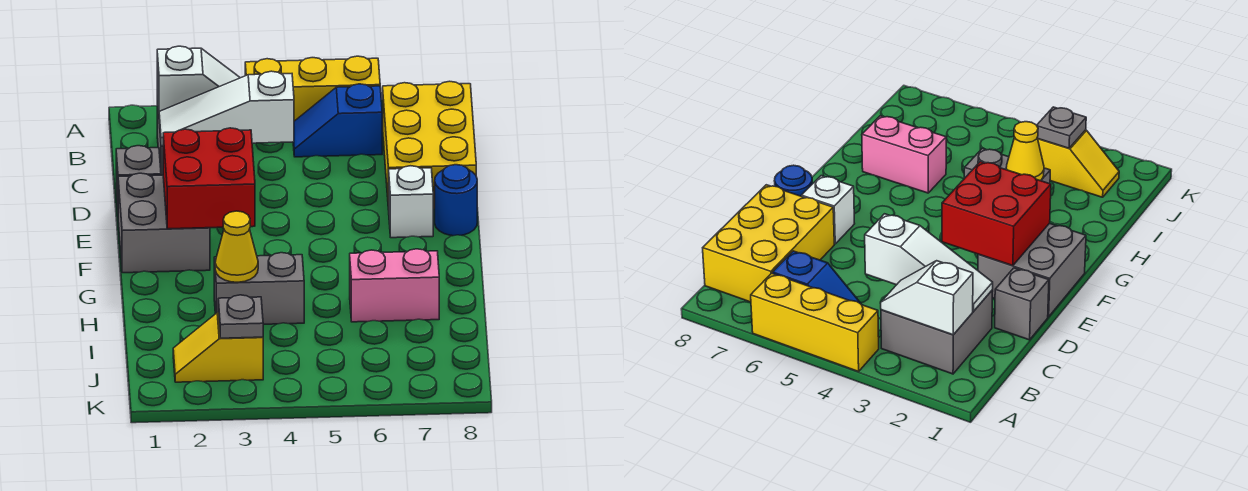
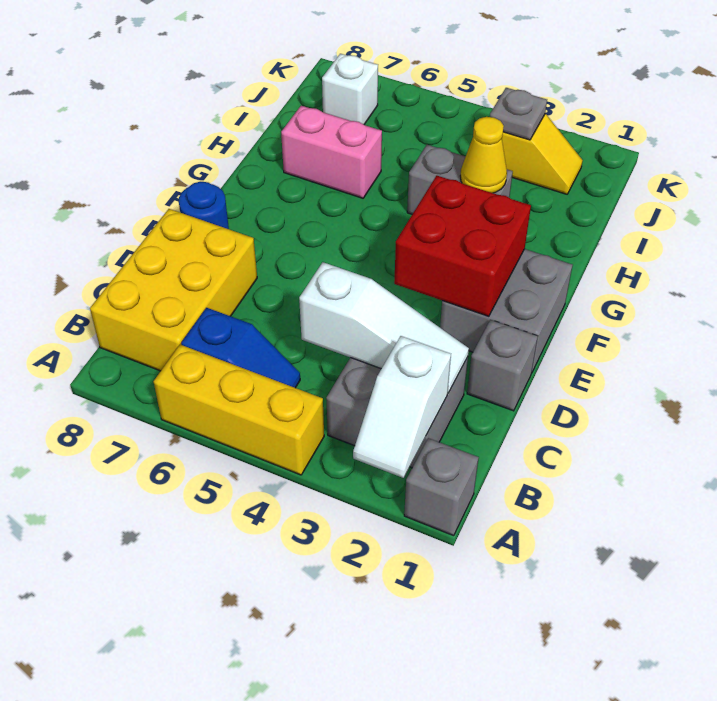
none -> grey 1x1 brick [404,438,479,536]
white 1x2 slope [157,46,240,112] -> white 1x2 slope turned to [353,336,451,478]
white 1x1 brick [389,166,433,238] -> white 1x1 brick moved to [322,54,378,124]

